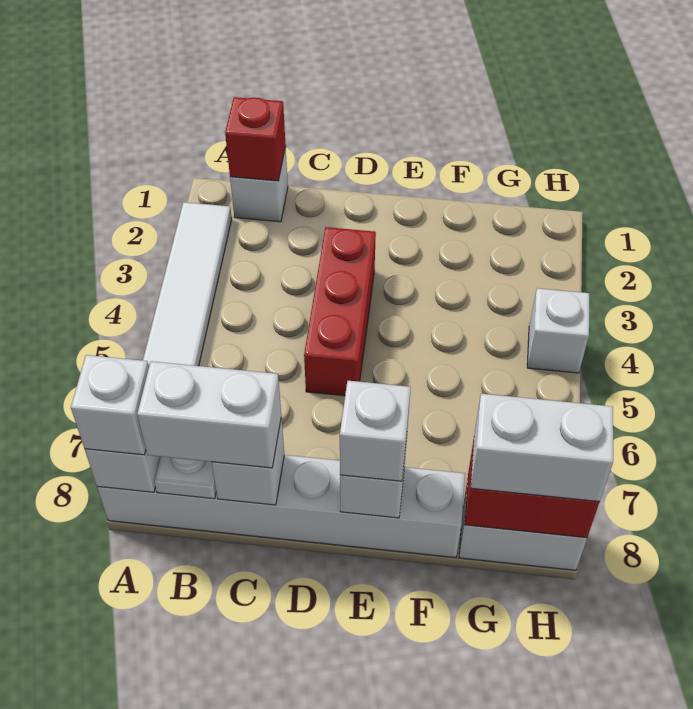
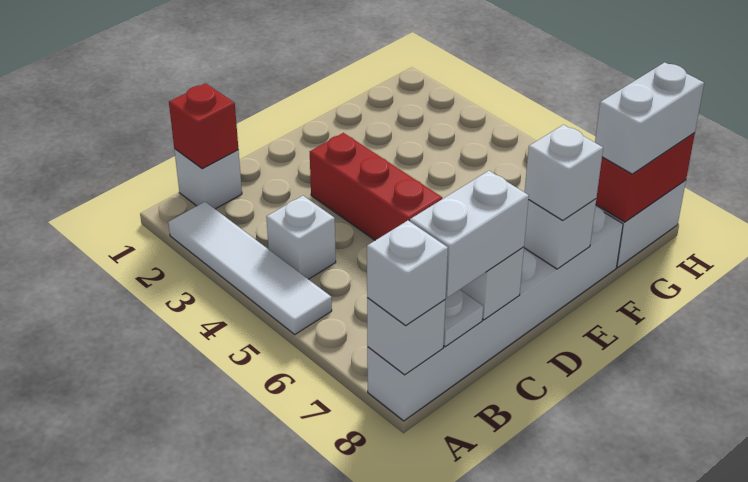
white 1x1 brick [527,288,589,373] -> white 1x1 brick moved to [266,196,336,279]

